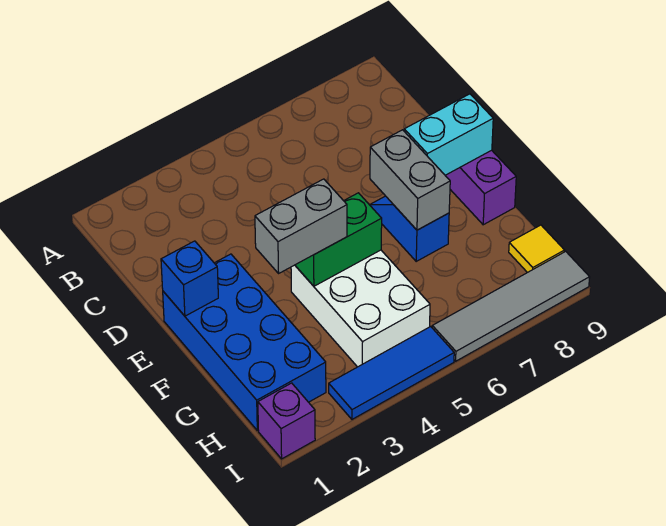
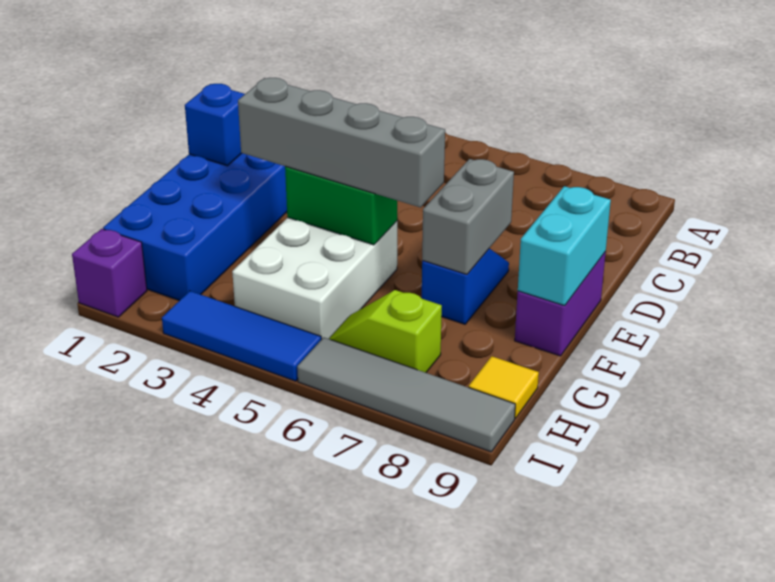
cyan 1x2 brick [404,94,493,175] -> cyan 1x2 brick turned to [518,186,611,306]
grey 1x2 brick [255,179,347,273] -> grey 1x4 brick [238,78,445,207]
none -> lime 1x2 slope [329,290,442,373]

